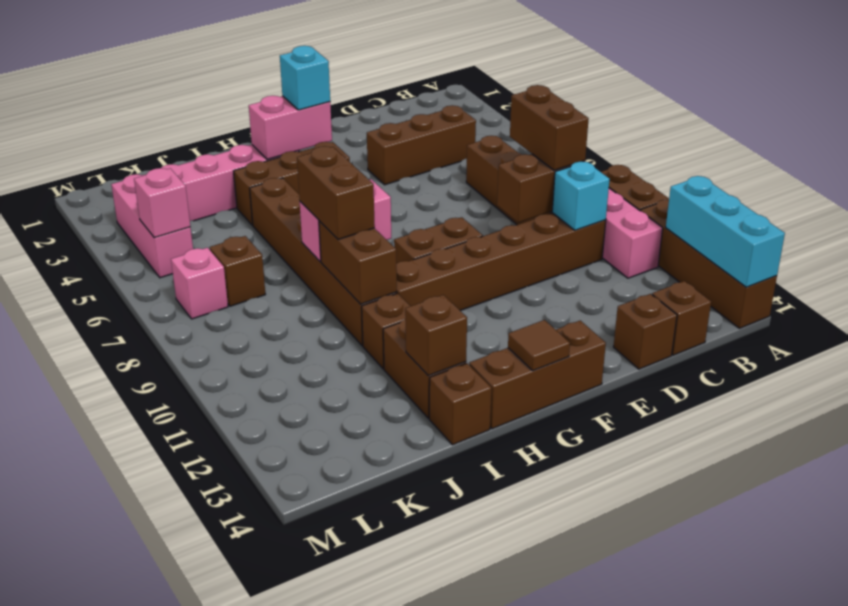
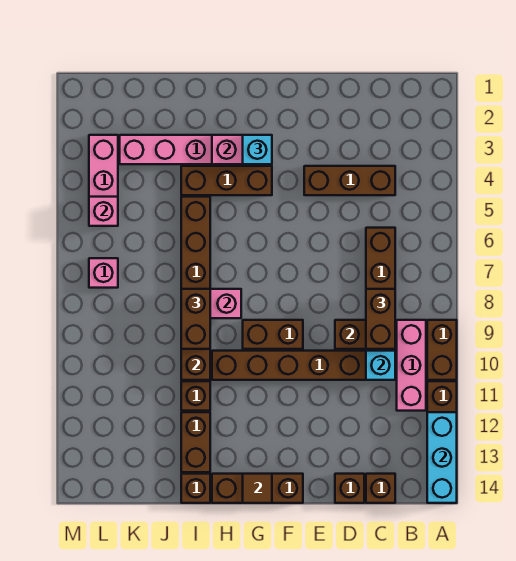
brown 1x1 brick [405,295,467,376] -> none
brown 1x1 brick [210,236,265,306] -> none

